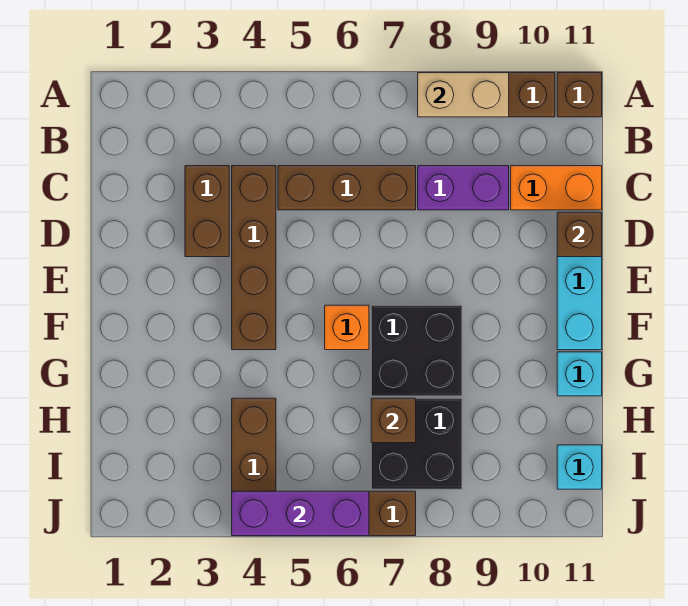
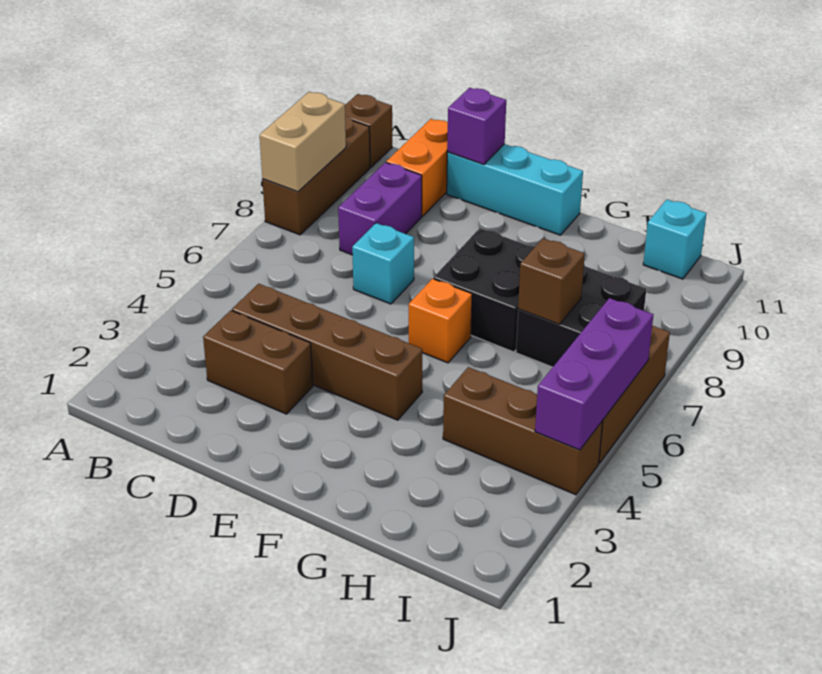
brown 1x3 brick [278,166,416,210] -> none
brown 1x1 brick [557,212,602,257] -> purple 1x1 brick [447,88,506,164]
cyan 1x1 brick [557,352,602,396] -> cyan 1x1 brick moved to [352,223,414,304]

